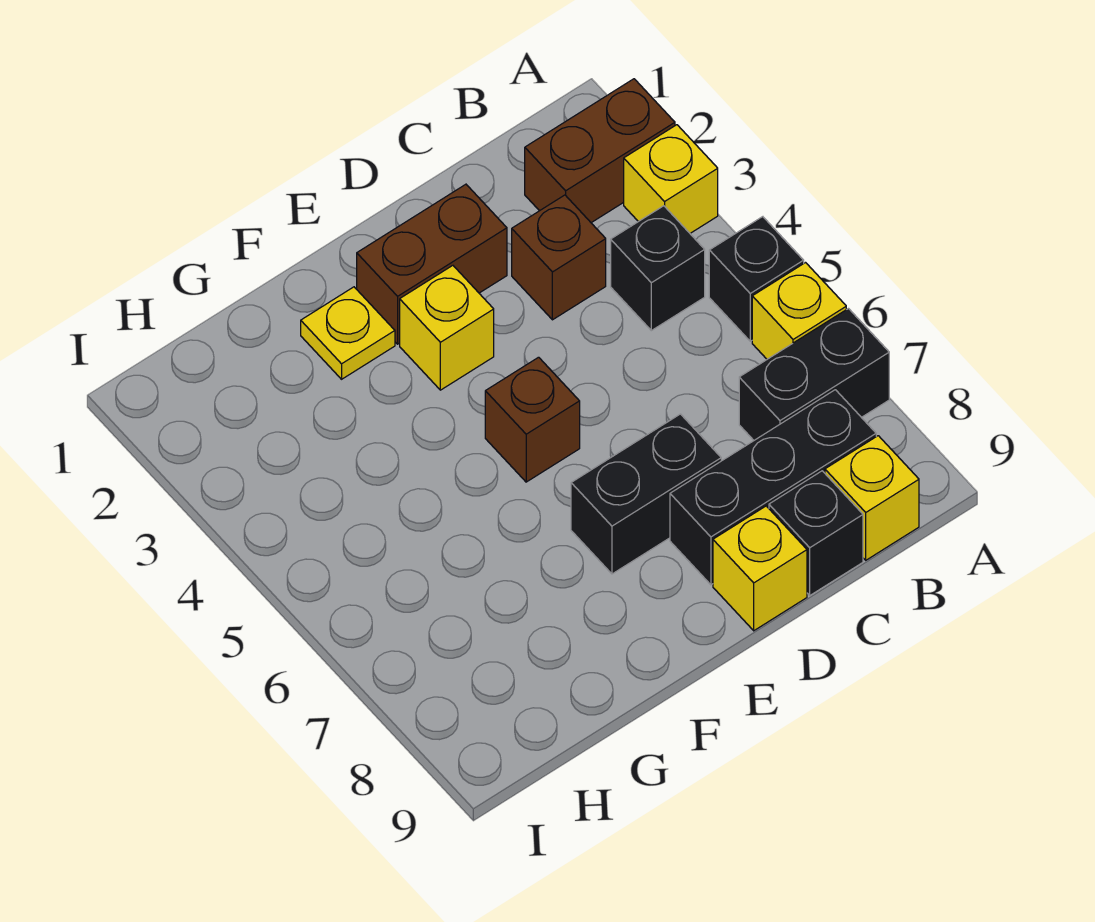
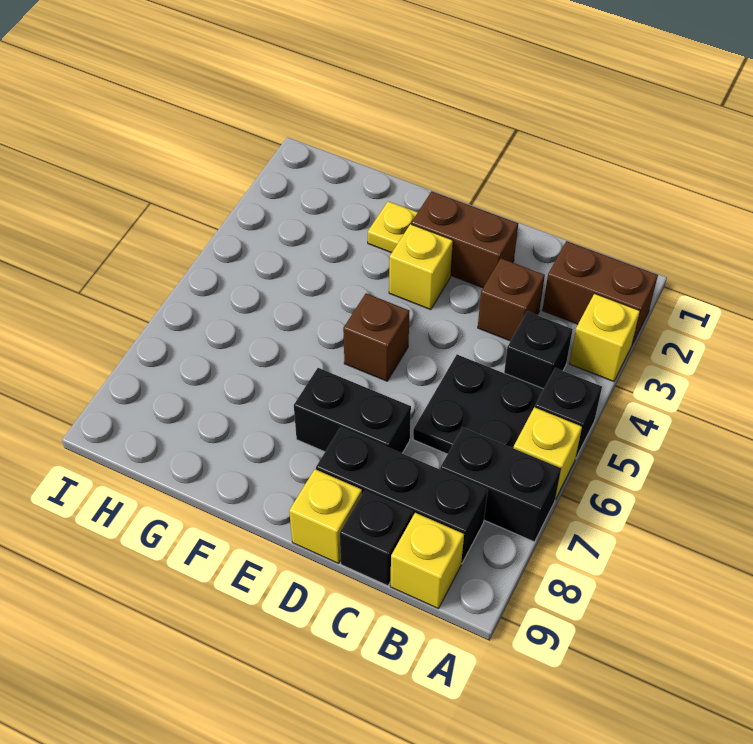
none -> black 2x2 plate [413,355,544,454]

